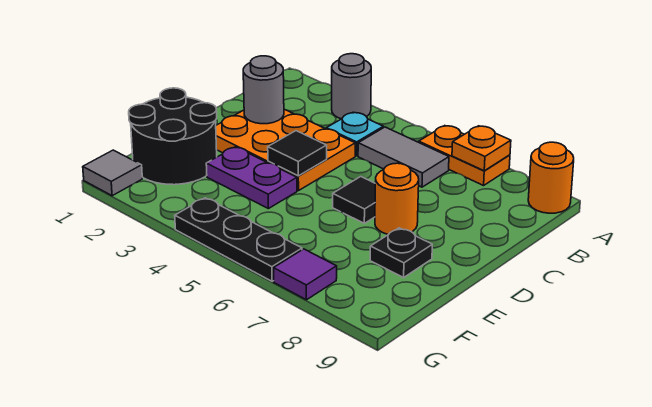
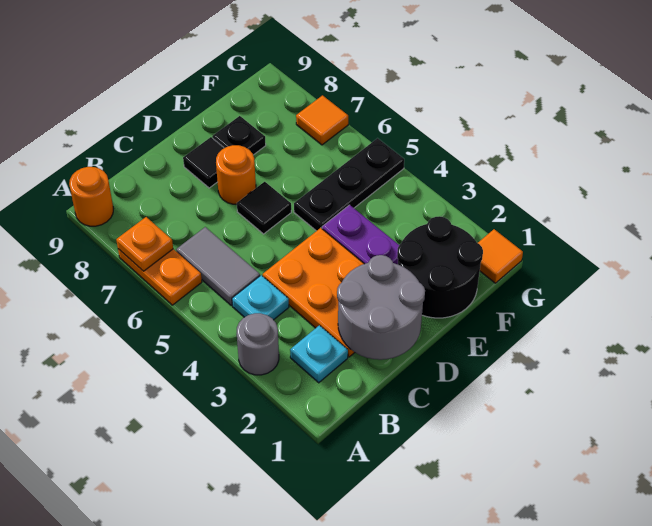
none -> cyan 1x1 plate [290,325,348,383]
grey 1x1 round brick [243,56,284,124] -> grey 2x2 round brick [337,255,425,360]
black 1x1 tile [268,131,327,176] -> black 1x1 tile moved to [183,137,224,188]
grey 1x1 tile [83,150,142,196] -> orange 1x1 tile [478,229,523,283]
black 1x3 plate [175,198,302,281] -> black 1x3 plate turned to [294,138,404,231]
purple 1x1 tile [274,249,337,300] -> orange 1x1 tile [296,95,348,145]

